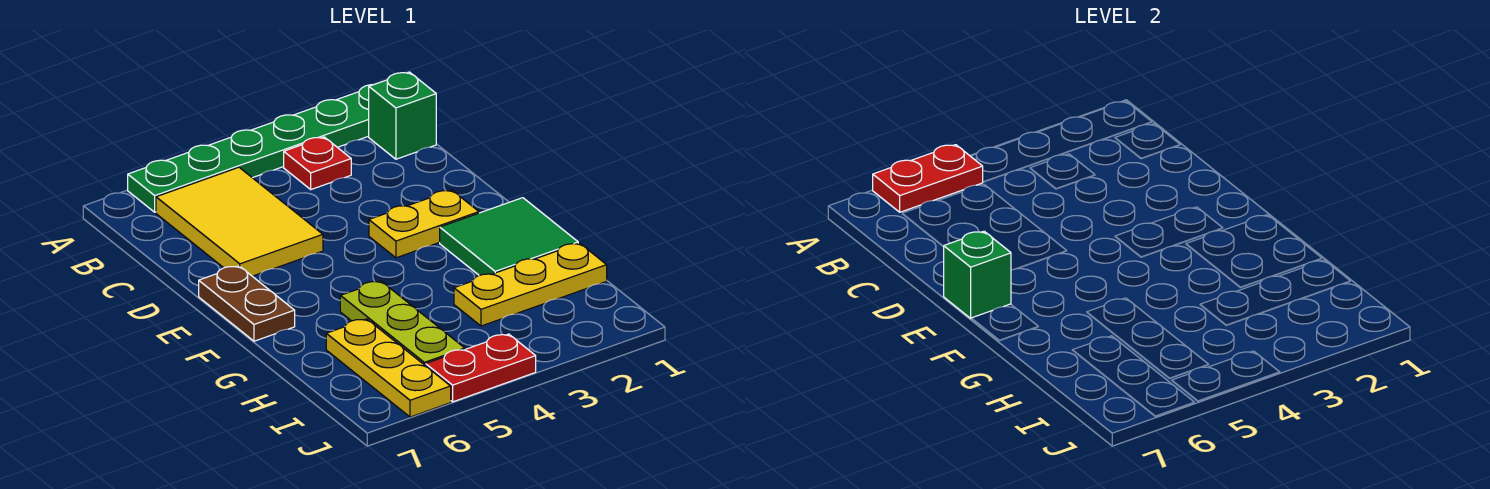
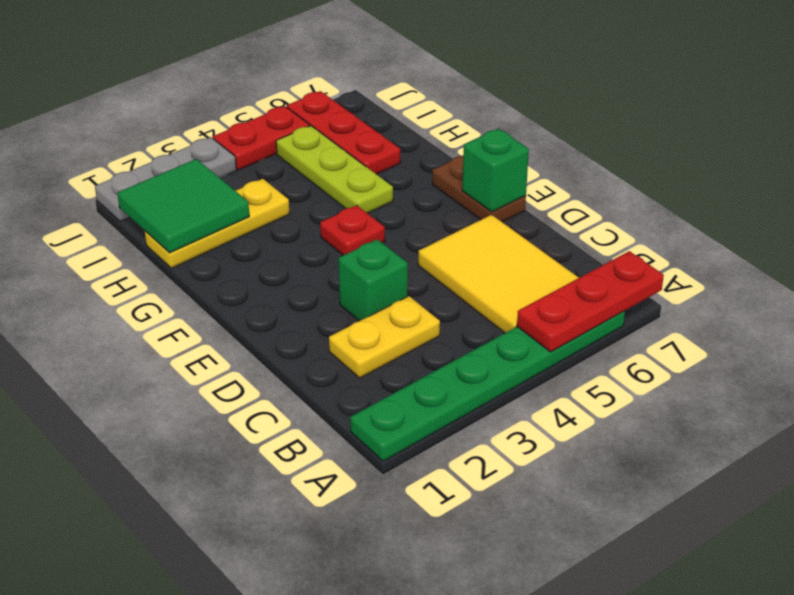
red 1x2 plate [873,145,983,212] -> red 1x3 plate [517,251,664,352]
green 1x1 brick [369,72,436,159] -> green 1x1 brick moved to [339,239,408,321]
red 1x1 plate [284,137,351,189] -> red 1x1 plate moved to [320,205,385,255]
yellow 1x2 plate [369,190,479,258] -> yellow 1x2 plate moved to [329,296,440,378]
green 2x2 tile [440,198,578,275] -> green 2x2 tile moved to [117,159,249,253]
yellow 1x3 plate [326,319,451,417] -> red 1x3 plate [287,91,400,174]
none -> grey 1x3 plate [95,137,236,222]

